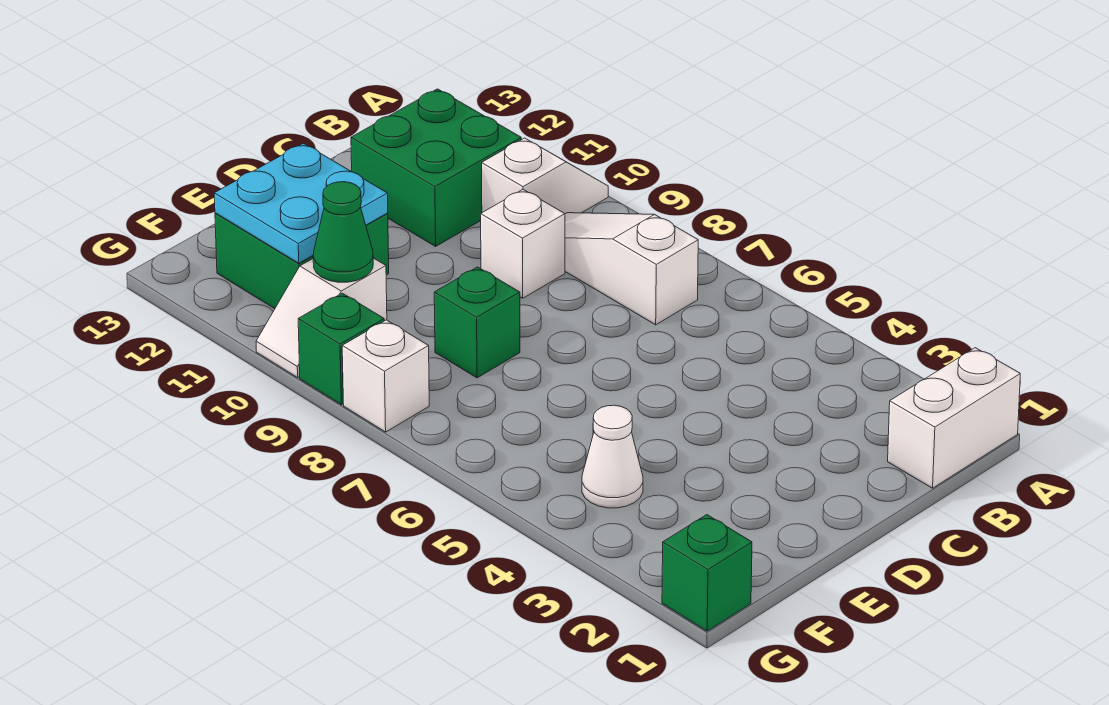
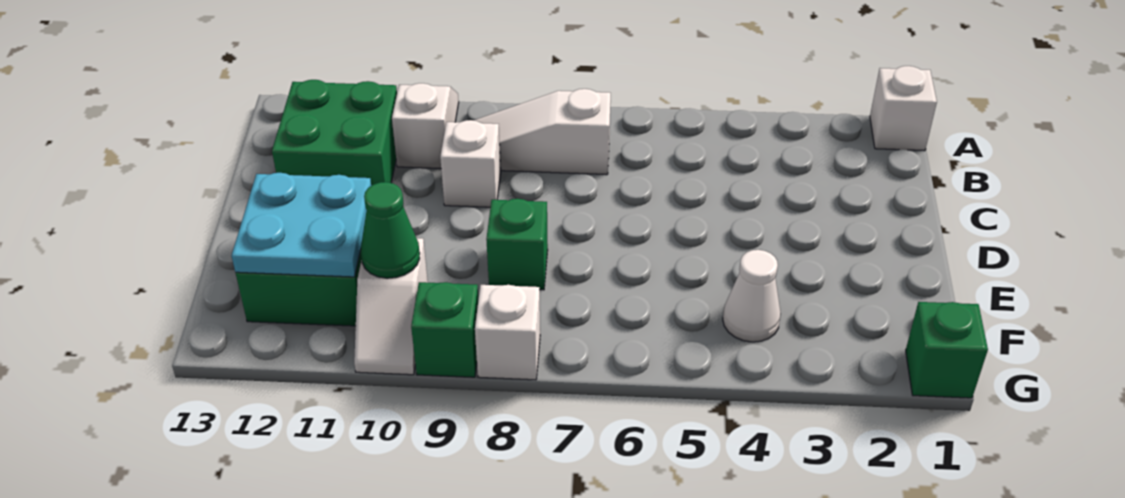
white 1x2 brick [888,348,1020,488] -> white 1x1 brick [870,66,937,151]

